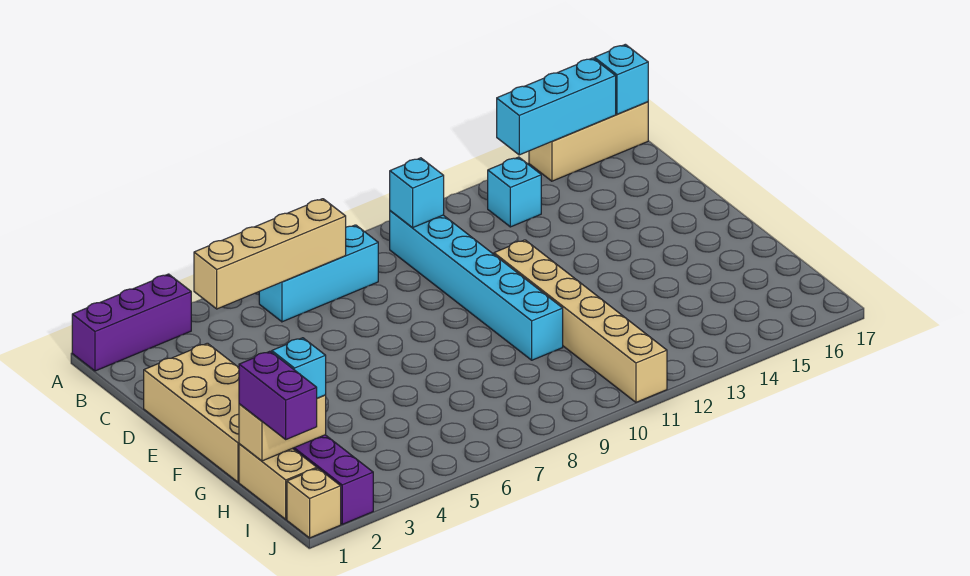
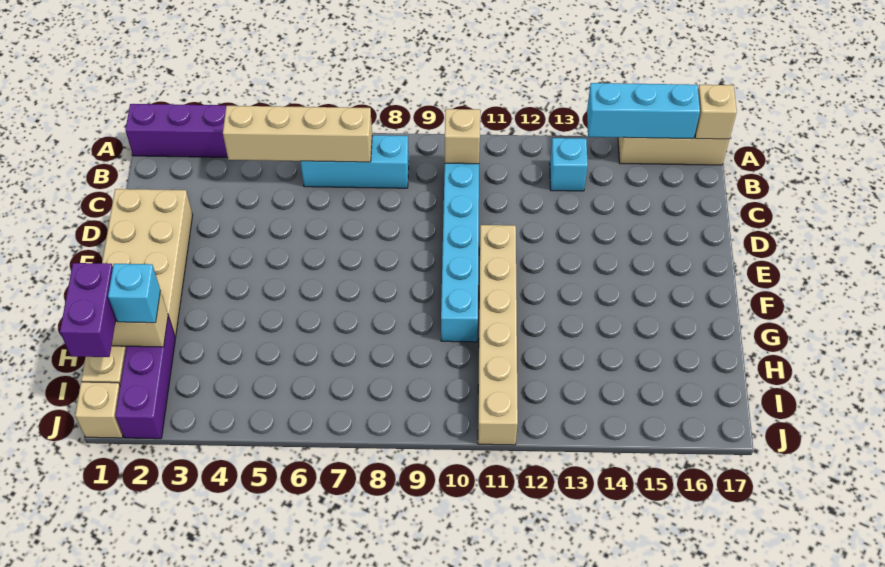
cyan 1x1 brick [594,44,648,114] -> tan 1x1 brick [695,85,737,139]
cyan 1x1 brick [390,158,444,228] -> tan 1x1 brick [445,109,480,164]

